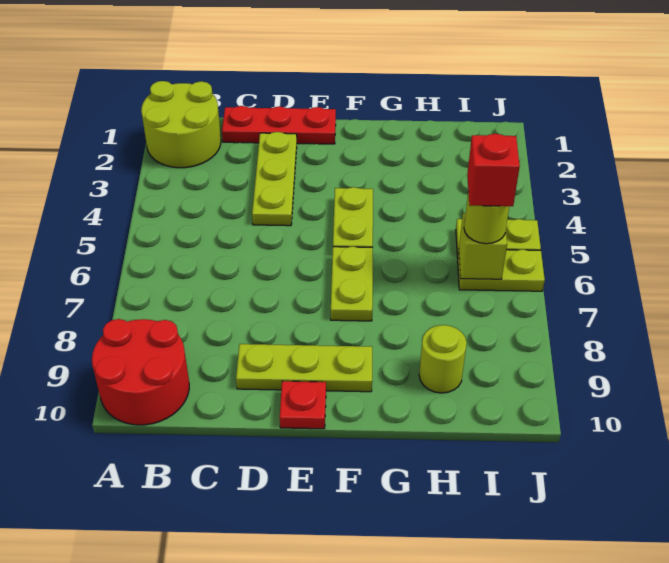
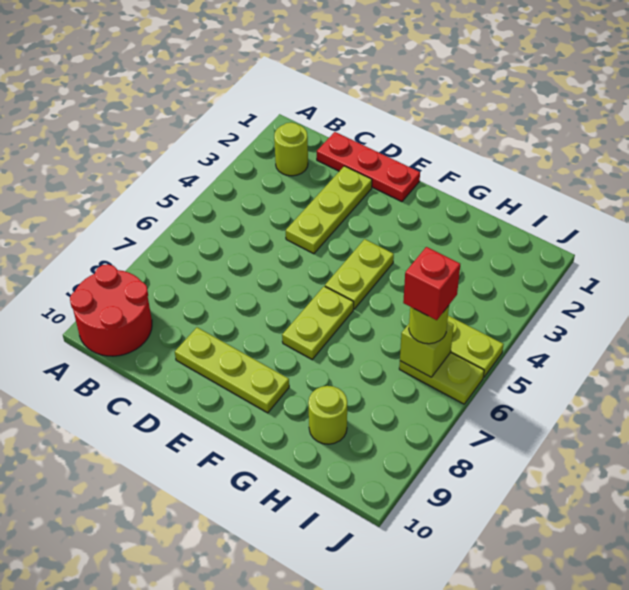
lime 2x2 round brick [141,81,221,168] -> lime 1x1 round brick [274,122,308,176]
red 1x1 plate [280,381,326,429] -> none

